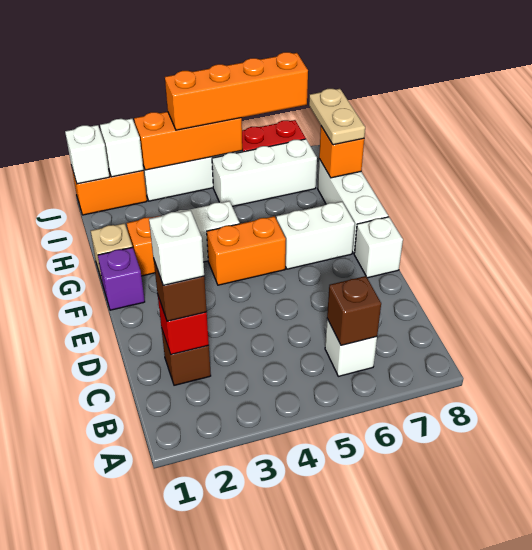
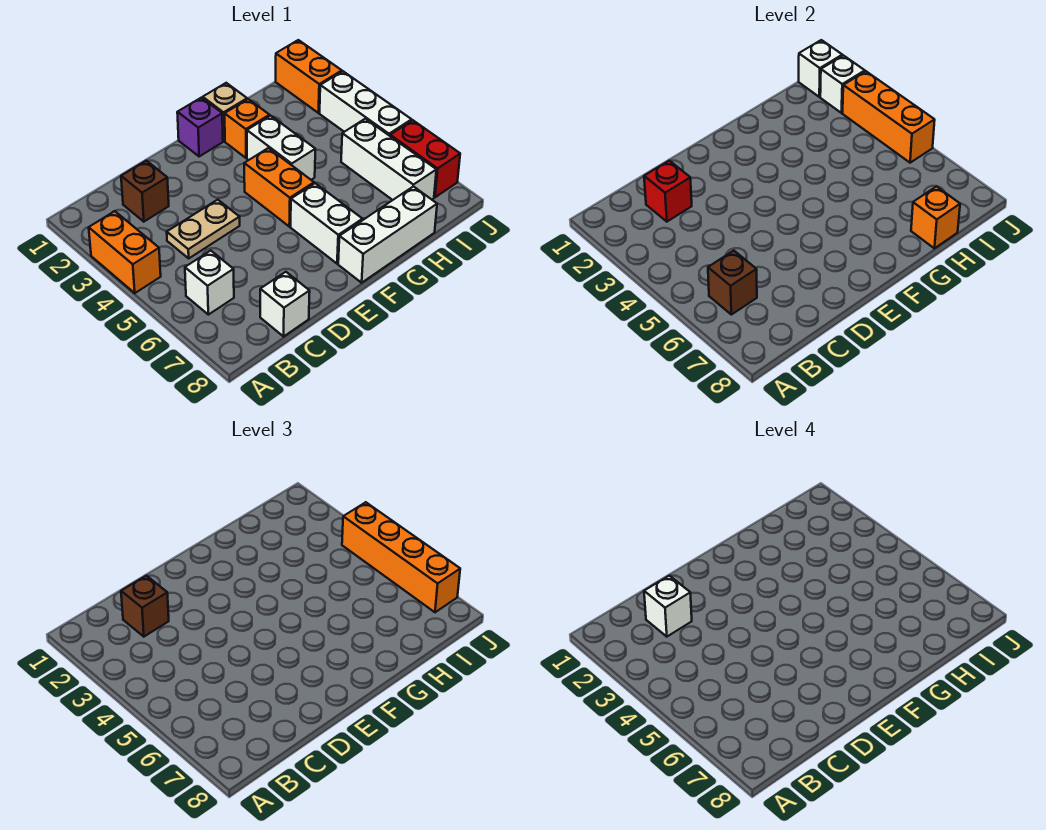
none -> orange 1x2 brick [89,211,161,293]
white 1x1 brick [354,217,403,278] -> white 1x1 brick moved to [260,272,310,336]
tan 1x2 plate [309,89,365,145] -> tan 1x2 plate moved to [167,200,240,258]

